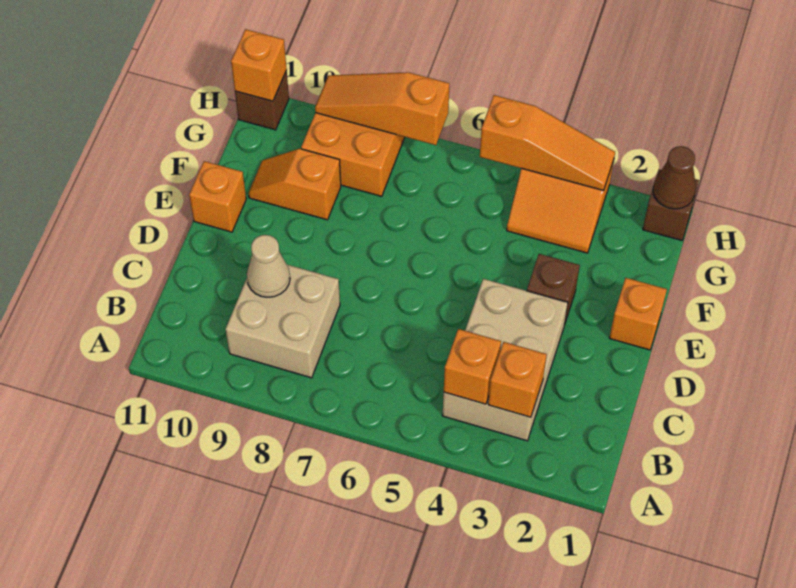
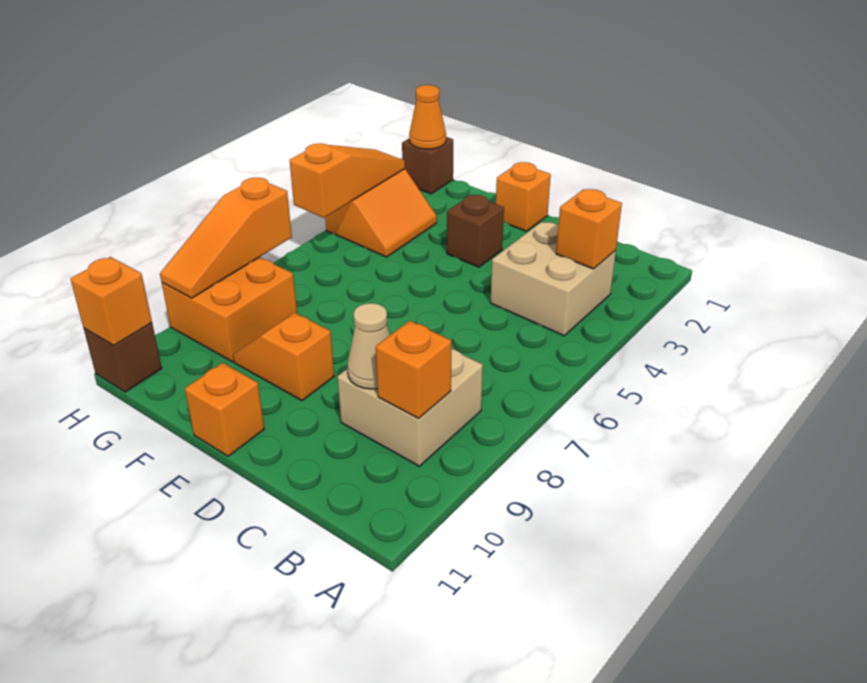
tan 2x3 brick [442,279,568,441] -> tan 2x2 brick [491,222,616,336]
orange 1x1 brick [444,329,501,404] -> orange 1x1 brick moved to [376,321,451,418]
orange 1x2 slope [248,149,341,220] -> orange 1x2 slope turned to [233,313,334,401]
brown 1x1 cone [653,146,696,209] -> orange 1x1 cone [409,85,446,149]

